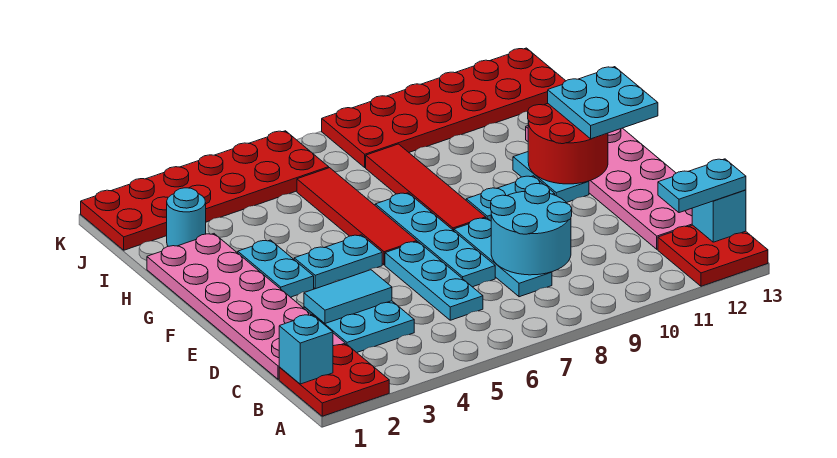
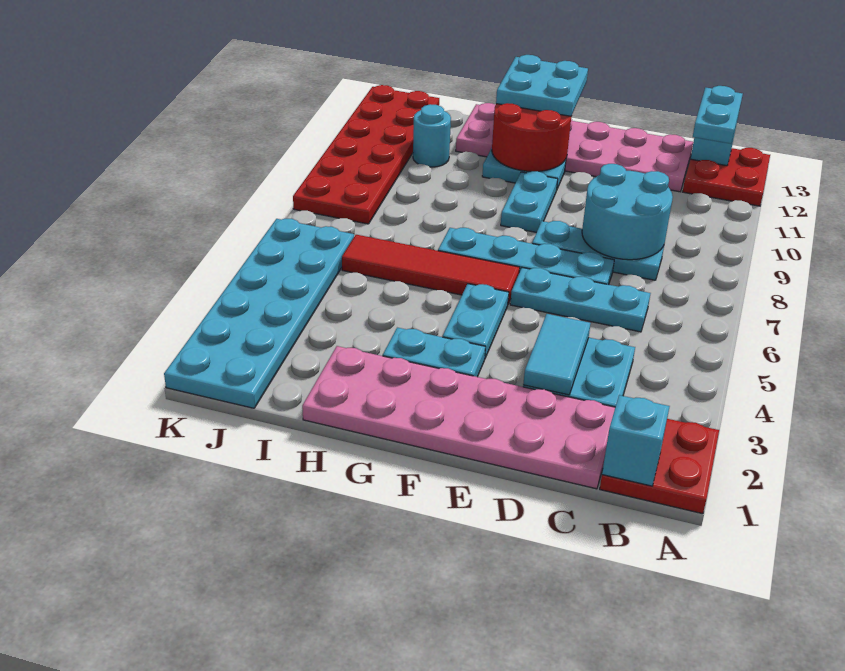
red 1x4 tile [366,144,486,231] -> none
cyan 1x1 round brick [167,188,206,246] -> cyan 1x1 round brick moved to [413,104,451,167]
red 2x6 plate [81,131,329,250] -> cyan 2x6 plate [164,219,354,408]

